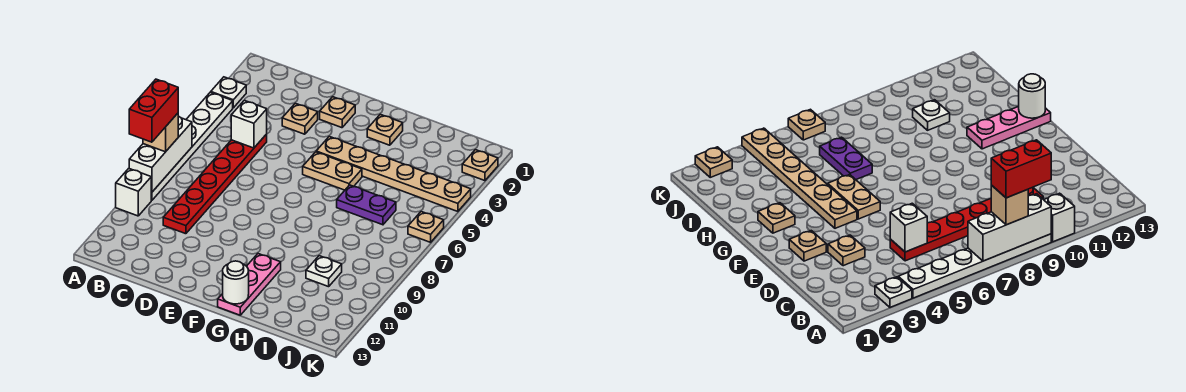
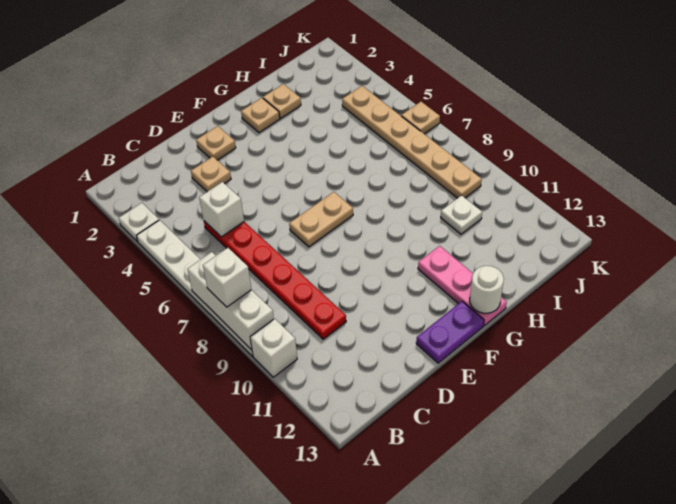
tan 1x1 brick [143,113,178,152] -> white 1x1 brick [203,248,251,307]
red 1x2 brick [129,79,178,142] -> none
tan 1x6 plate [316,136,471,212] -> tan 1x6 plate turned to [342,86,482,198]
tan 1x2 plate [303,152,362,190] -> tan 1x2 plate moved to [289,192,353,247]
purple 1x2 plate [337,185,396,225] -> purple 1x2 plate moved to [416,301,484,363]
tan 1x1 plate [462,150,498,181] -> tan 1x1 plate moved to [263,84,301,118]

